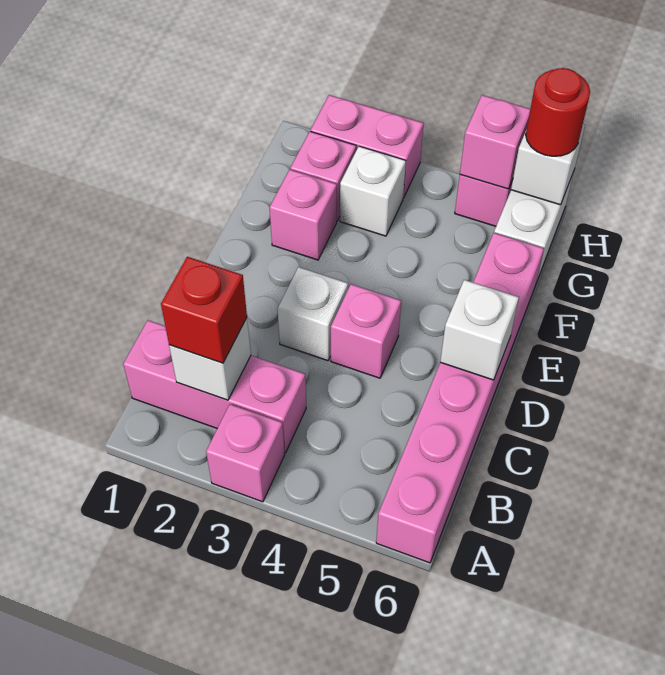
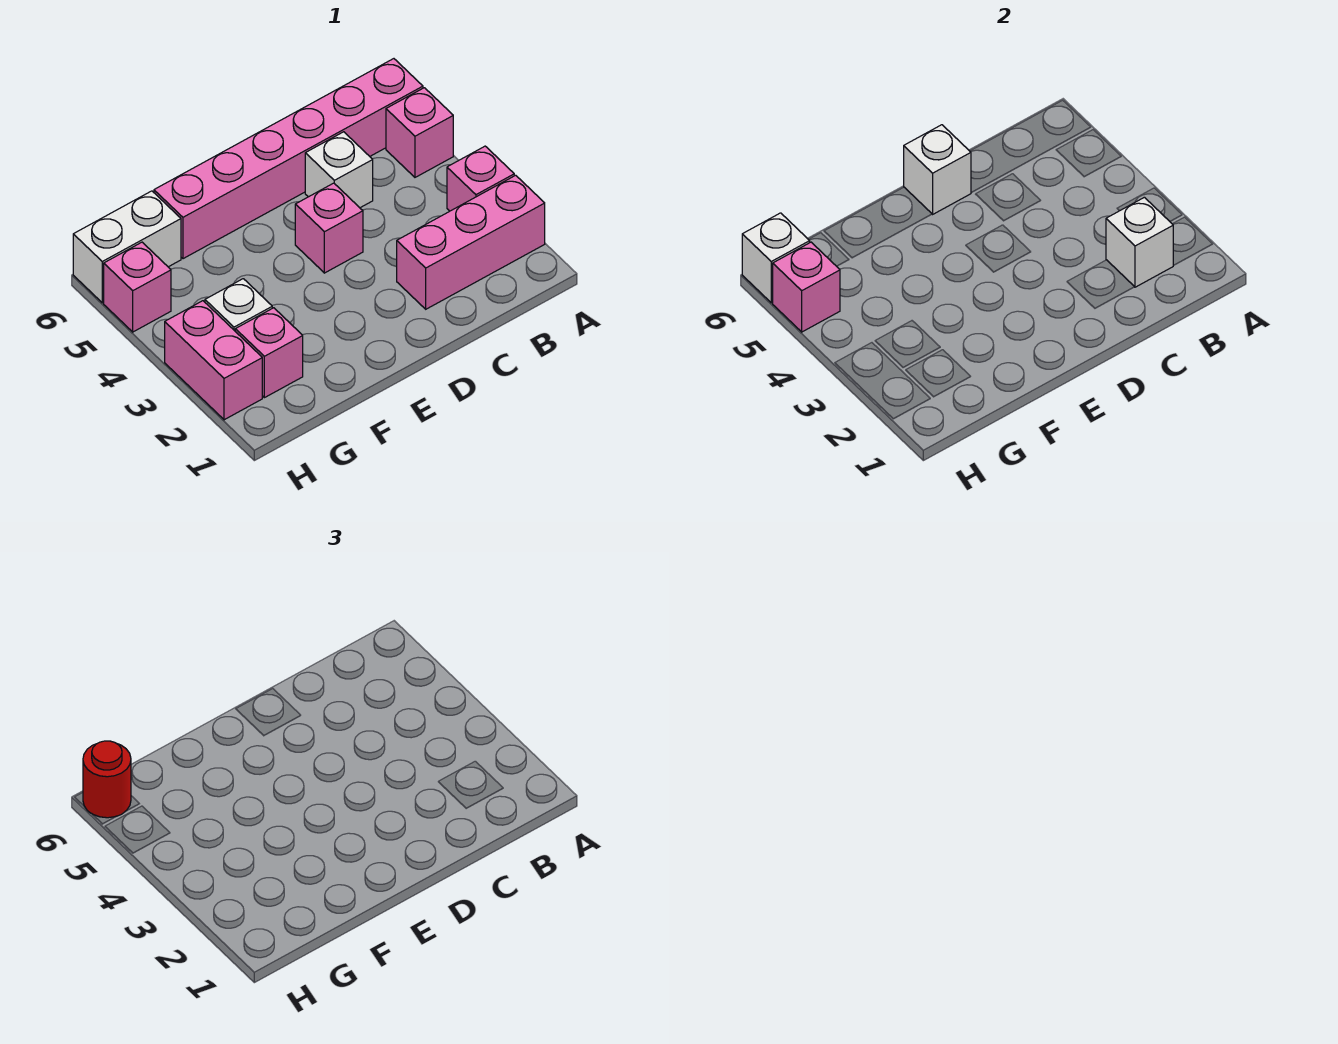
pink 1x3 brick [123,320,306,453] -> pink 1x3 brick turned to [397,175,545,309]
red 1x1 brick [161,257,247,363] -> none
white 1x1 brick [278,267,348,361] -> white 1x1 brick moved to [305,132,373,208]
pink 1x1 brick [270,170,337,260] -> pink 1x1 brick moved to [386,88,453,177]

